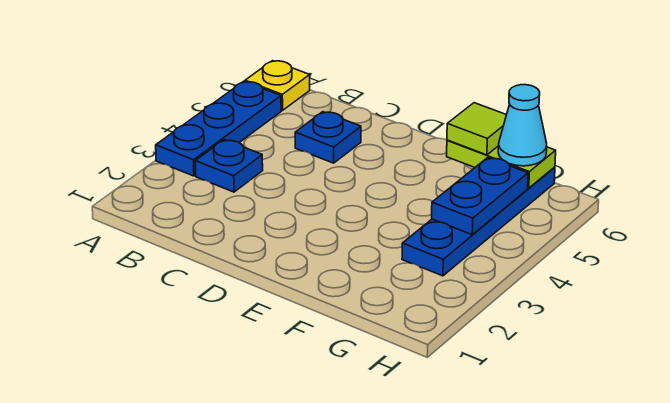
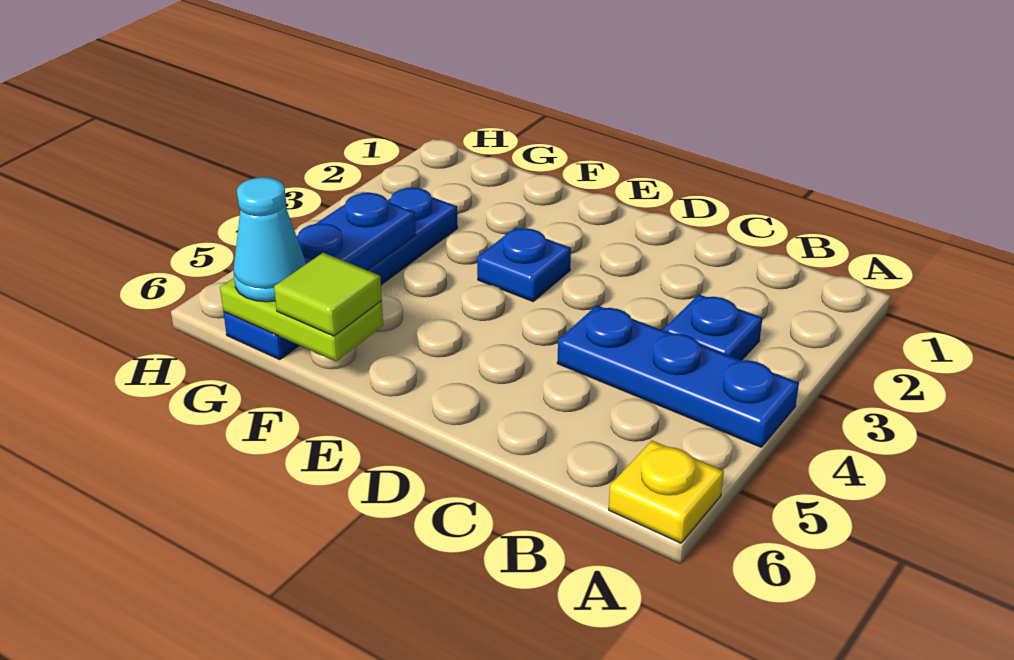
blue 1x3 plate [156,81,281,176] -> blue 1x3 plate turned to [557,305,799,447]
blue 1x1 plate [295,112,361,163] -> blue 1x1 plate moved to [477,228,571,301]

